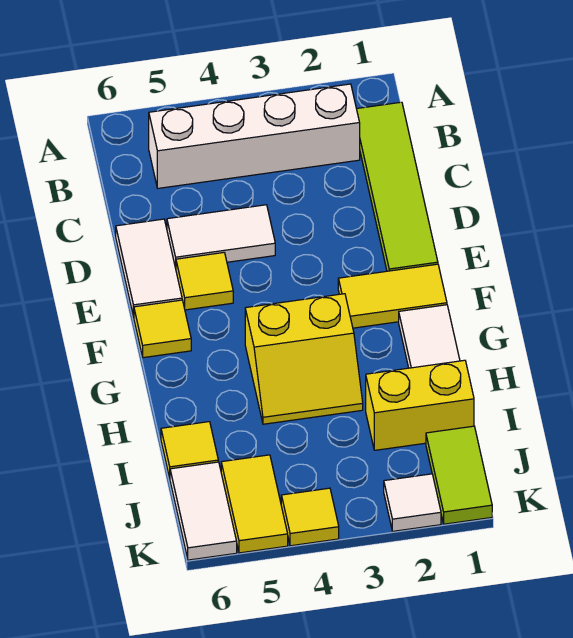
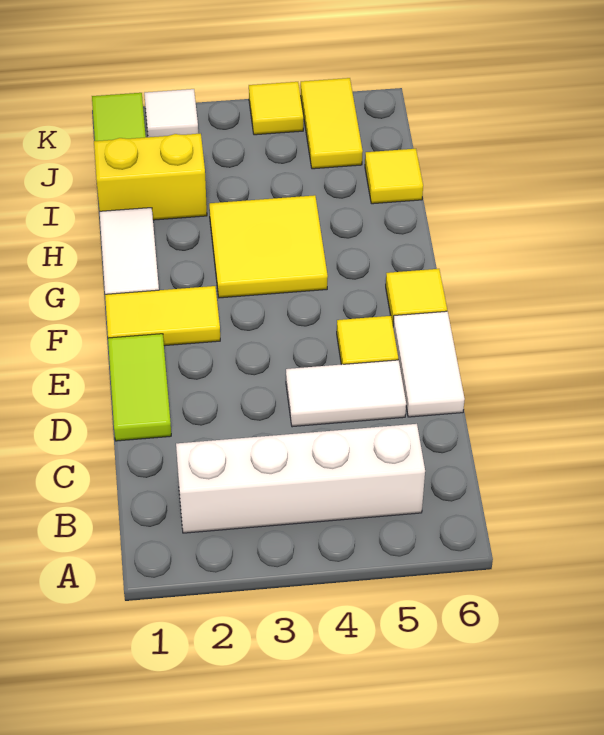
lime 1x4 tile [357,102,438,271] -> lime 1x2 tile [108,334,171,441]
yellow 2x2 slope [245,294,363,424] -> yellow 2x2 tile [209,195,328,298]
white 1x2 tile [170,462,237,560] -> none

